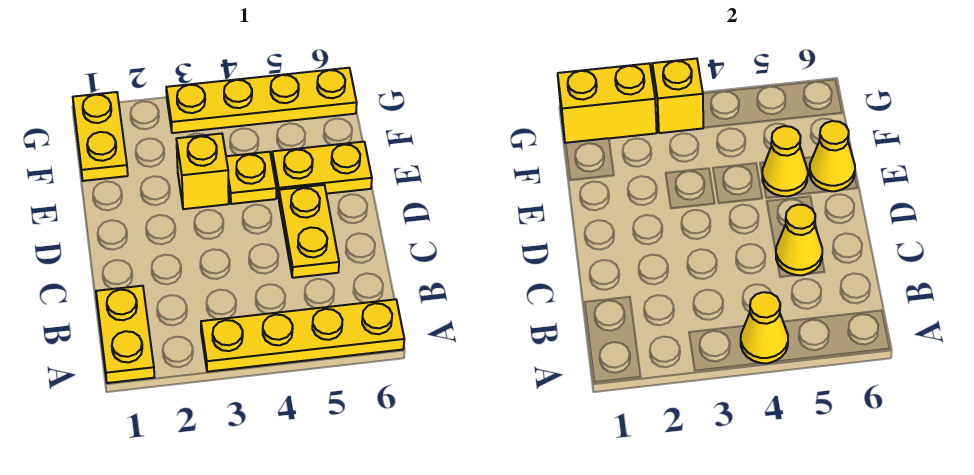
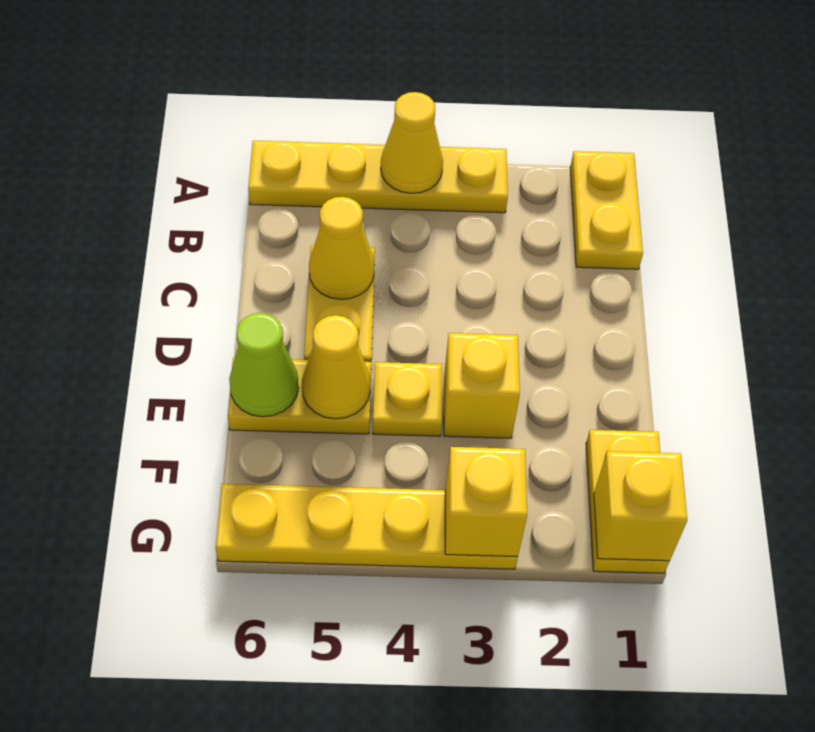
yellow 1x1 cone [810,121,855,191] -> lime 1x1 cone [229,313,299,417]
yellow 1x2 brick [558,63,657,143] -> yellow 1x1 brick [594,451,687,561]

